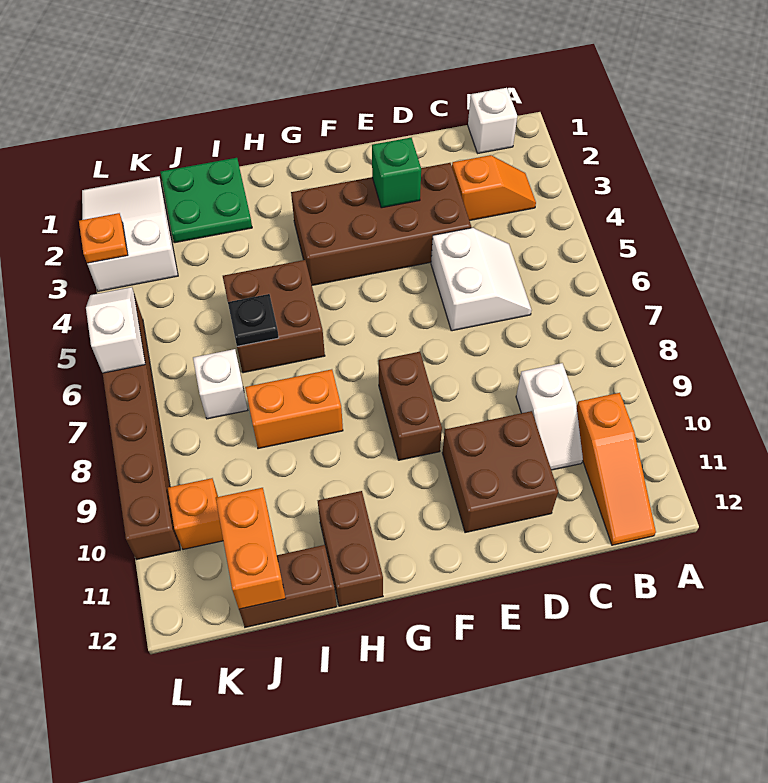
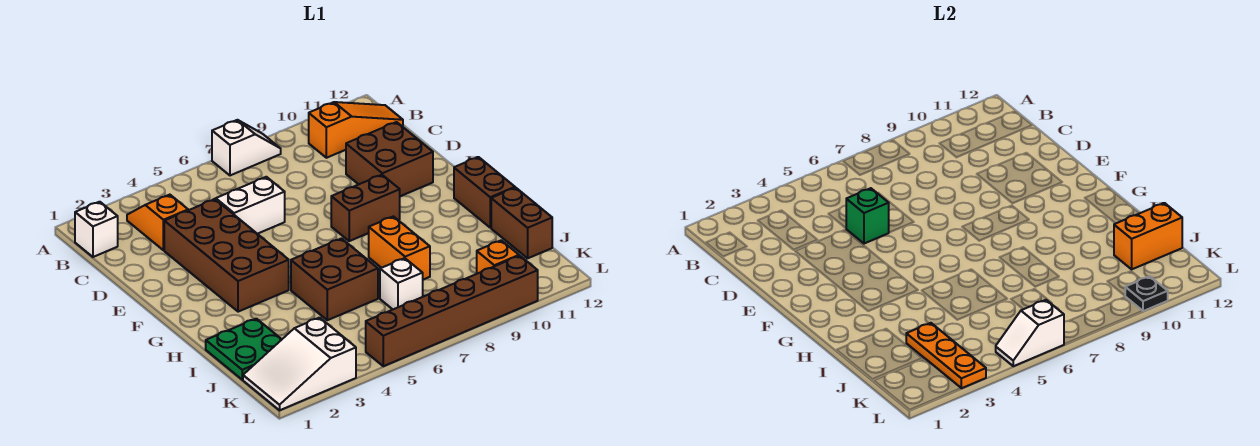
white 1x2 slope [516,363,583,470] -> white 1x2 slope moved to [212,120,281,175]
green 1x1 brick [372,138,421,208] -> green 1x1 brick moved to [846,188,889,244]
brown 1x2 brick [318,491,383,606] -> brown 1x2 brick turned to [454,157,515,228]
black 1x1 plate [228,294,279,346] -> black 1x1 plate moved to [1125,276,1168,311]
orange 1x1 plate [79,213,128,263] -> orange 1x3 plate [906,323,986,388]

